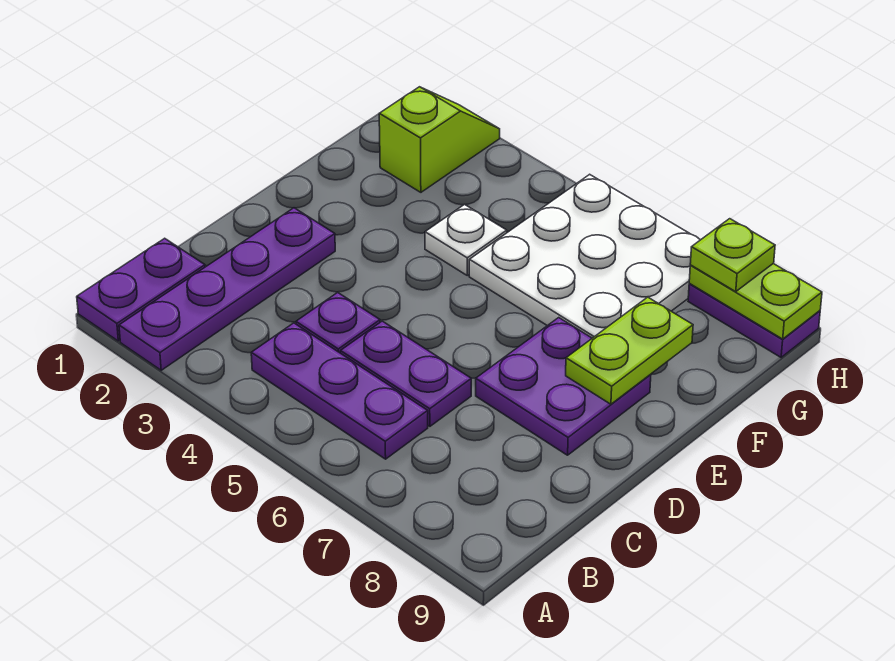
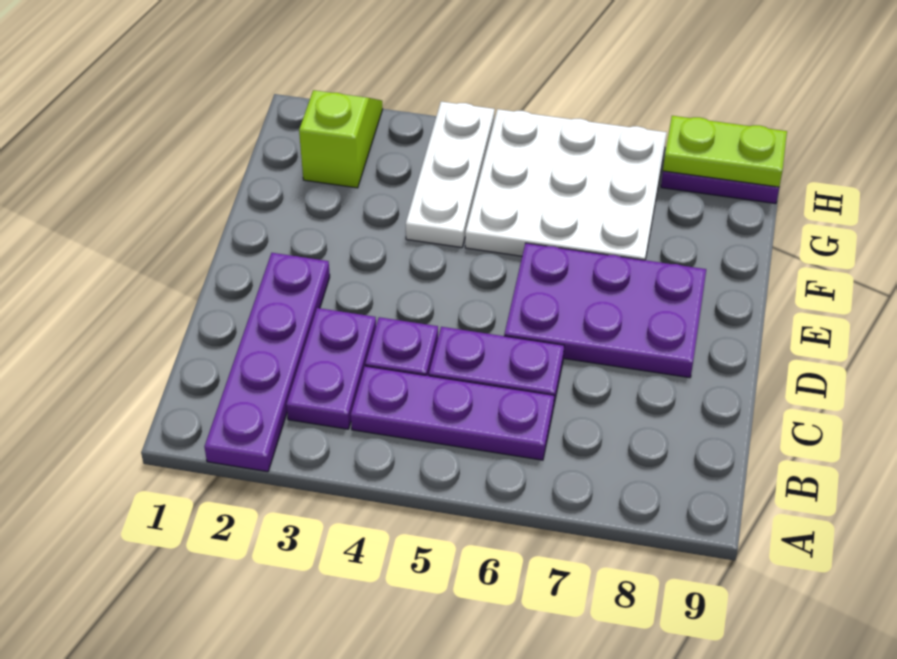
purple 1x2 plate [77,238,205,341] -> purple 1x2 plate moved to [286,308,376,429]
purple 2x2 plate [476,318,651,455] -> purple 2x3 plate [504,243,706,378]
lime 1x2 plate [566,297,693,404] -> none
white 1x1 plate [425,205,507,275] -> white 1x3 plate [406,102,495,248]
lime 1x1 plate [690,219,775,292] -> none

